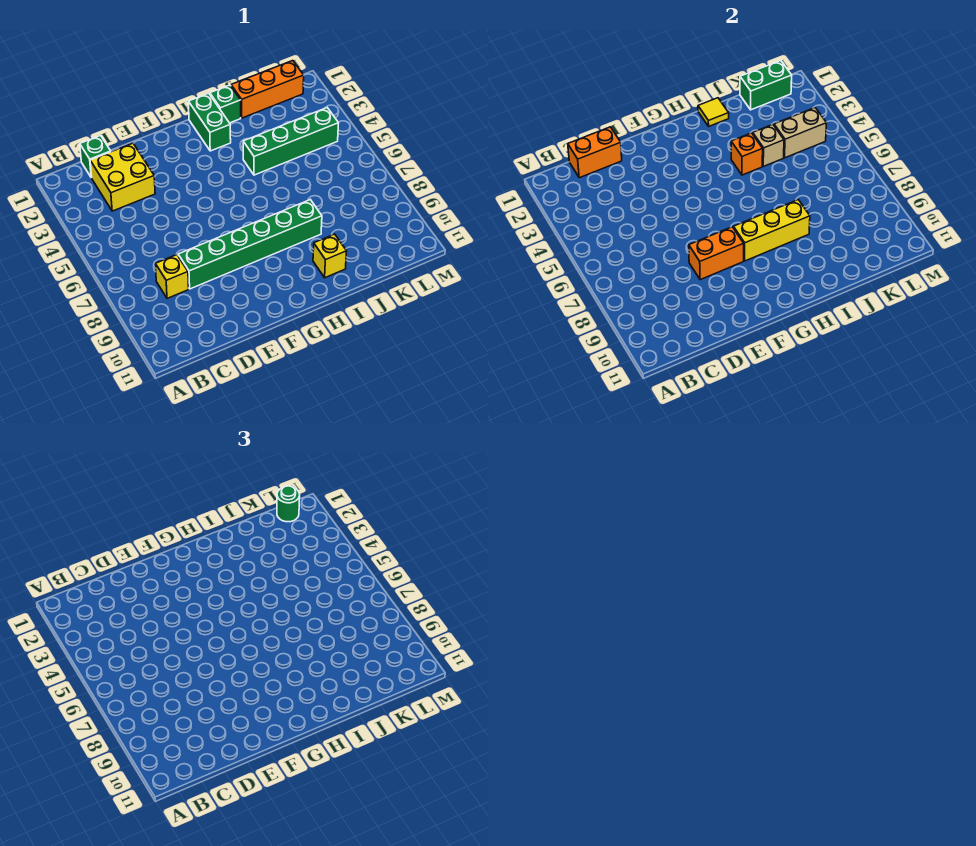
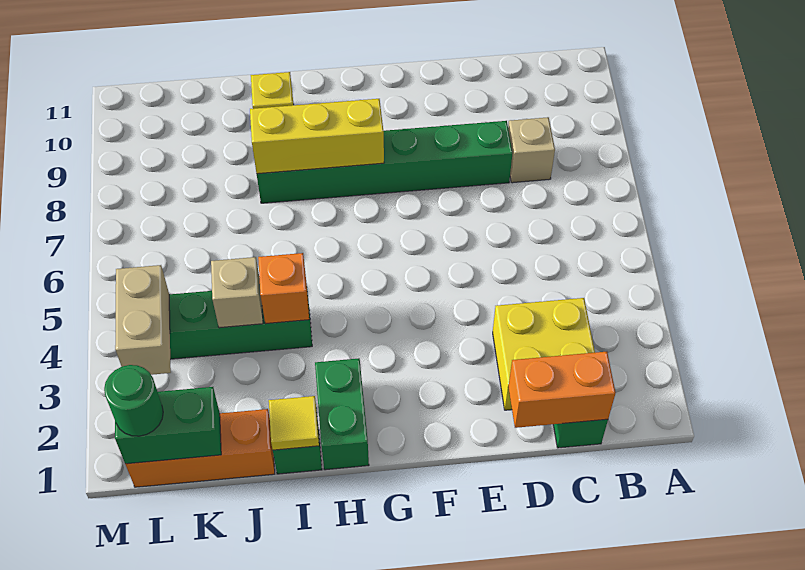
yellow 1x1 brick [156,255,189,298] -> tan 1x1 brick [508,117,555,183]
orange 1x2 brick [689,227,744,280] -> none
tan 1x2 brick [774,108,827,158] -> tan 1x2 brick turned to [115,265,171,375]

